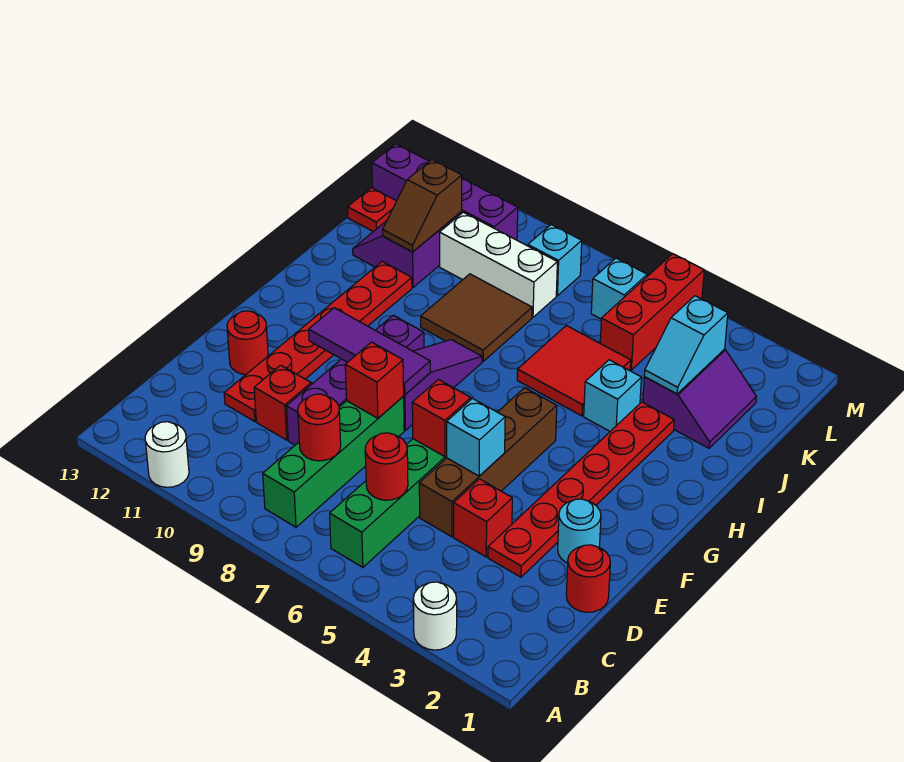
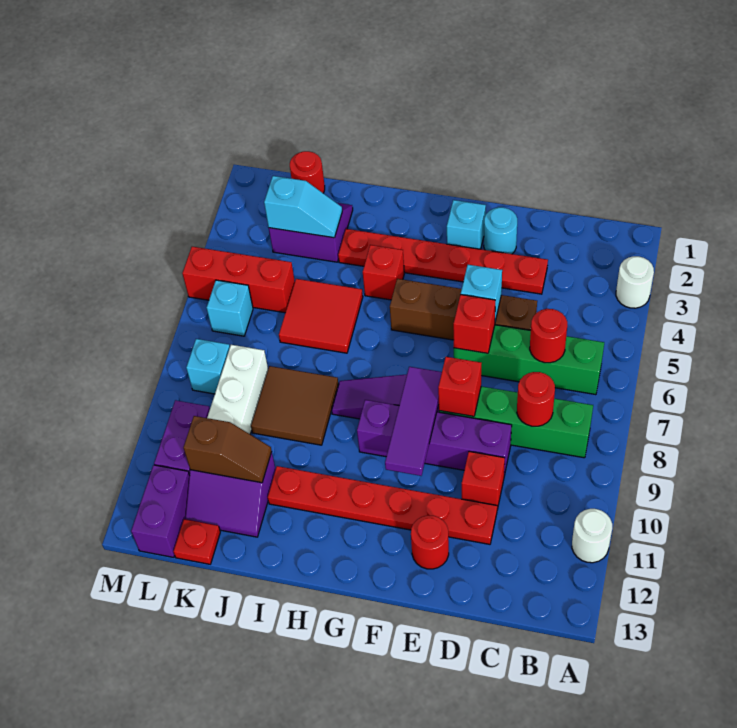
red 1x1 round brick [566,545,610,612] -> red 1x1 round brick moved to [290,151,325,193]
red 1x1 brick [454,479,512,557] -> red 1x1 brick moved to [363,245,404,300]
cyan 1x1 brick [584,360,642,431] -> cyan 1x1 brick moved to [447,200,486,249]

